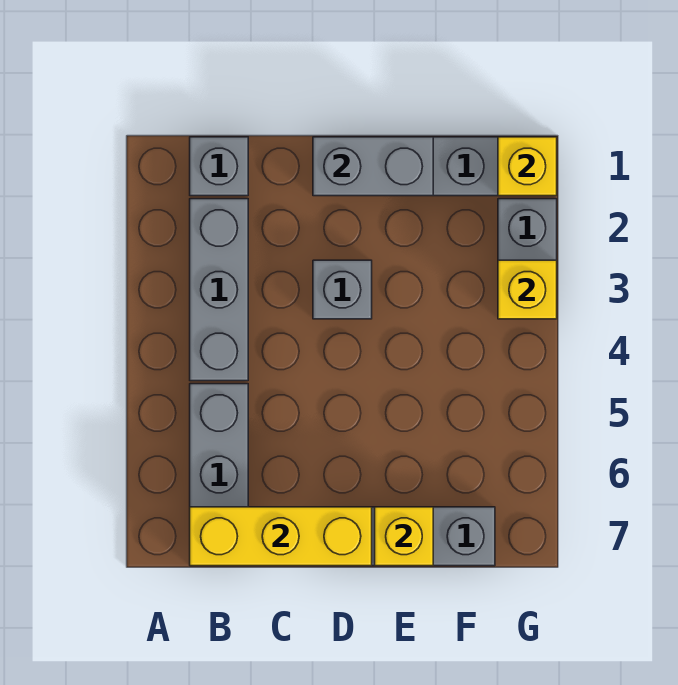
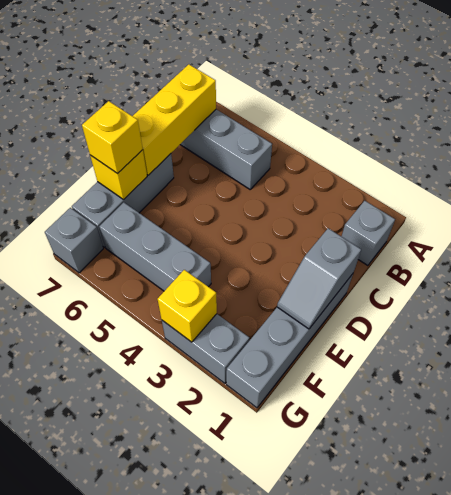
grey 1x3 brick [190,199,248,381] -> grey 1x3 brick moved to [99,202,211,291]
grey 1x2 brick [313,137,433,196] -> grey 1x2 slope [277,228,361,329]
grey 1x1 brick [313,260,372,319] -> grey 1x1 brick moved to [45,208,103,273]
yellow 1x1 brick [498,137,557,196] -> yellow 1x1 brick moved to [82,101,143,174]

